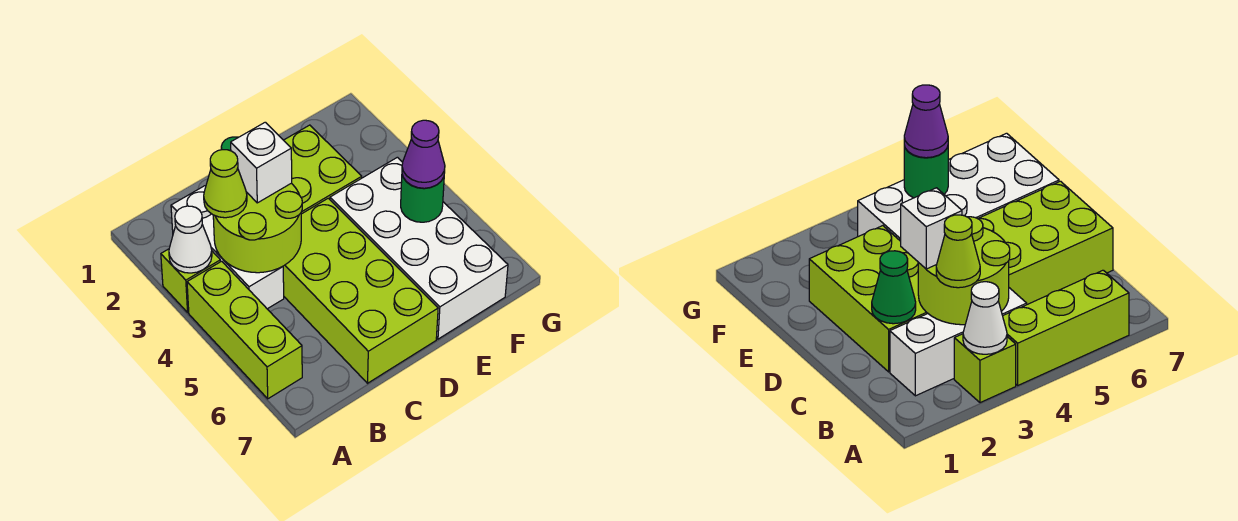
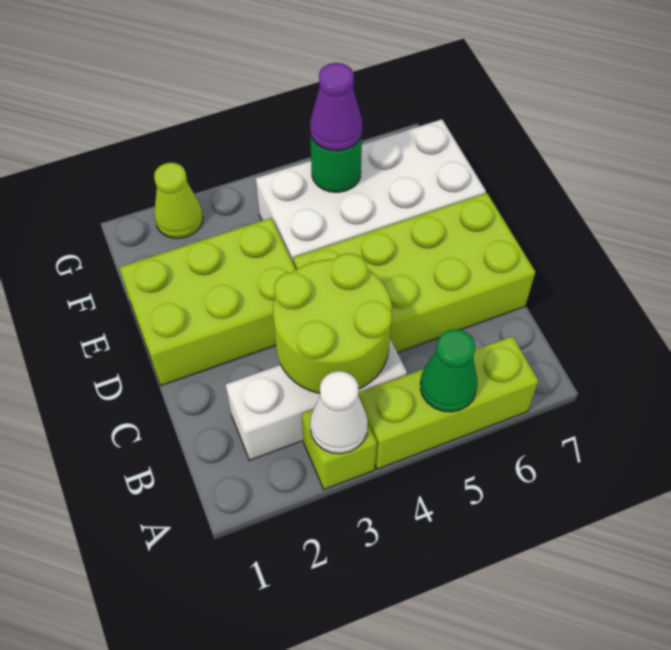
lime 1x1 cone [204,150,247,218] -> lime 1x1 cone moved to [154,163,203,238]
lime 2x3 brick [284,125,362,214] -> lime 2x3 brick turned to [119,218,296,386]
green 1x1 cone [872,251,916,324] -> green 1x1 cone moved to [420,329,477,412]
white 1x1 brick [231,122,292,203] -> none

